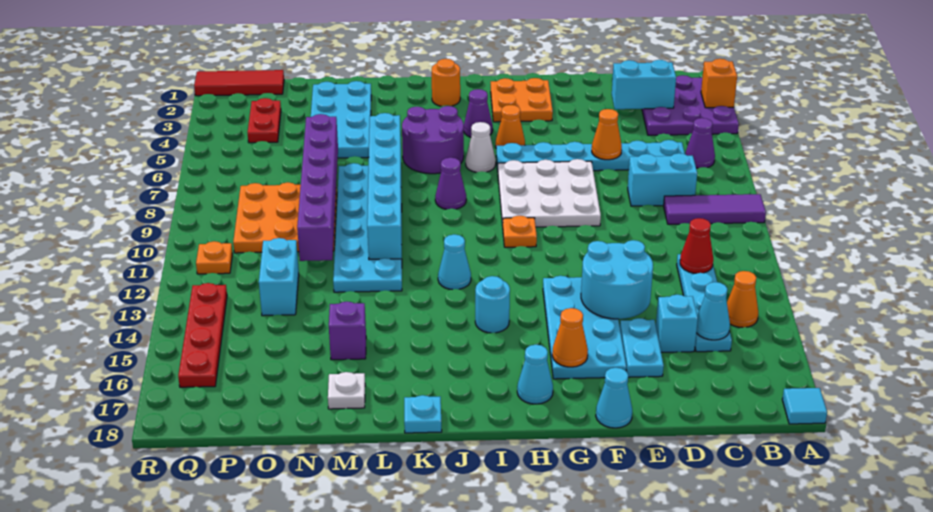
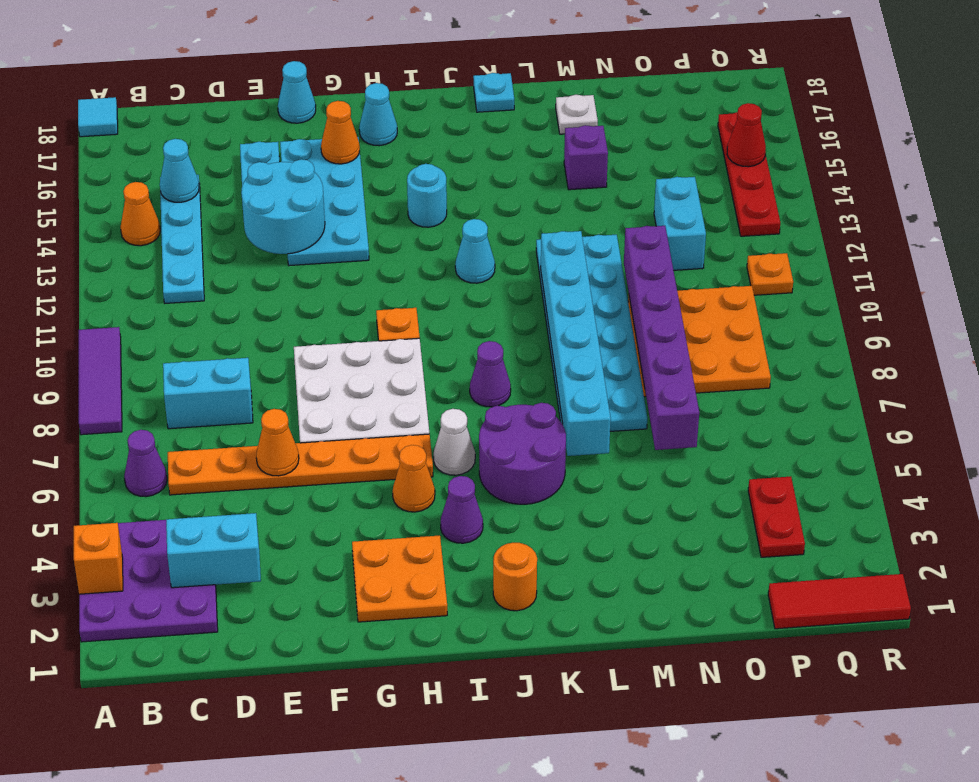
purple 1x3 tile [664,194,766,224] -> purple 1x3 tile turned to [79,327,122,435]
cyan 1x6 plate [496,140,685,171] -> orange 1x6 plate [168,434,433,495]
red 1x1 cone [680,218,713,273] -> red 1x1 cone moved to [727,103,766,167]
cyan 1x1 brick [656,295,698,352] -> none
cyan 2x4 plate [311,81,371,158] -> none

